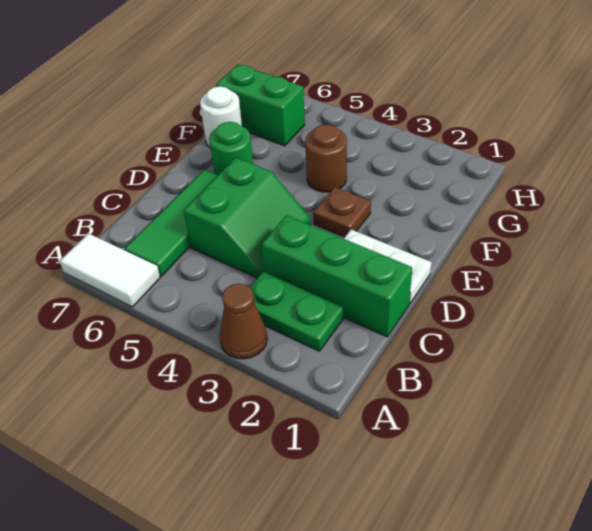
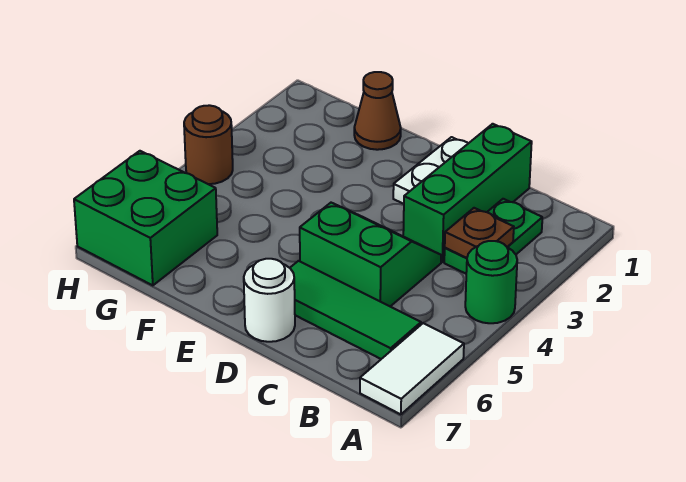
brown 1x1 cone [219,284,267,359] -> brown 1x1 cone moved to [354,72,401,150]
brown 1x1 plate [313,187,371,237] -> brown 1x1 plate moved to [445,208,514,258]
green 1x1 round brick [209,122,253,175] -> green 1x1 round brick moved to [465,241,517,323]
brown 1x1 round brick [305,124,347,192] -> brown 1x1 round brick moved to [184,105,233,184]
white 1x1 round brick [200,86,242,148] -> white 1x1 round brick moved to [244,259,295,342]
green 1x2 brick [216,64,305,146] -> green 2x2 brick [74,151,217,285]

